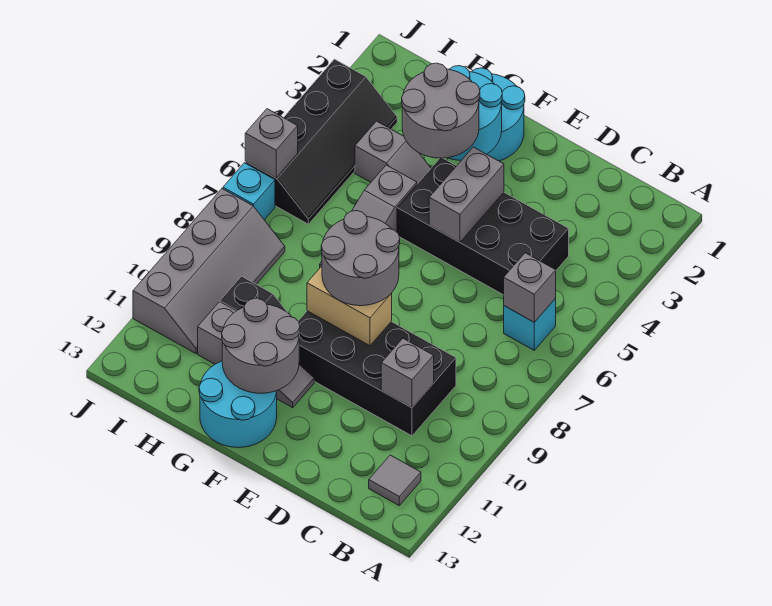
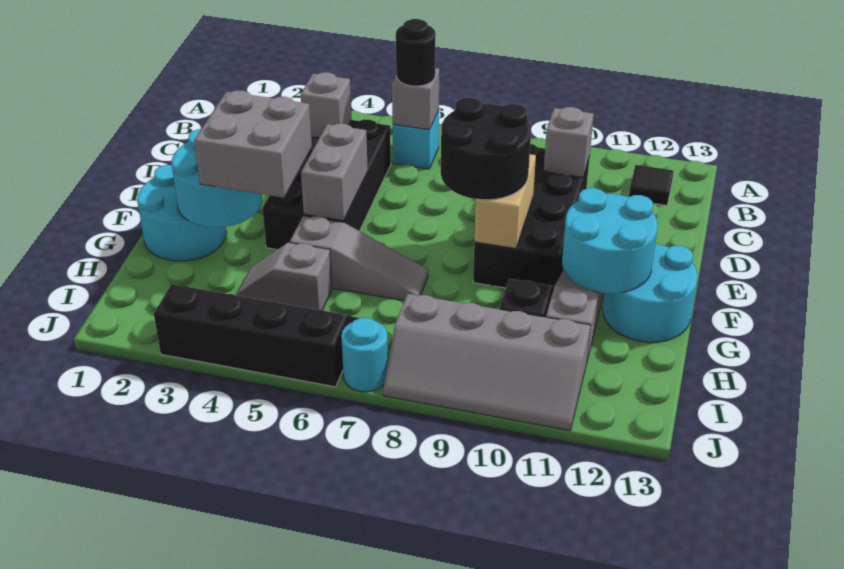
none -> black 1x1 round brick [396,19,436,86]
grey 1x1 tile [369,455,421,505] -> black 1x1 tile [629,165,674,205]
grey 1x2 brick [429,147,504,242] -> grey 1x2 brick turned to [301,124,368,221]
grey 2x2 round brick [321,211,400,306] -> black 2x2 round brick [441,98,531,200]
grey 2x2 round brick [402,63,480,158] -> grey 2x2 brick [194,91,312,198]
grey 2x2 round brick [222,298,300,393] -> cyan 2x2 round brick [562,188,658,293]
grey 1x2 slope [355,121,431,184] -> grey 1x2 slope turned to [236,243,332,310]
grey 2x4 slope [133,189,285,354] -> grey 2x4 slope turned to [383,294,591,431]
grey 1x1 brick [245,109,298,178] -> grey 1x1 brick moved to [301,72,352,137]
cyan 1x1 brick [223,163,275,220] -> cyan 1x1 round brick [341,318,388,392]

